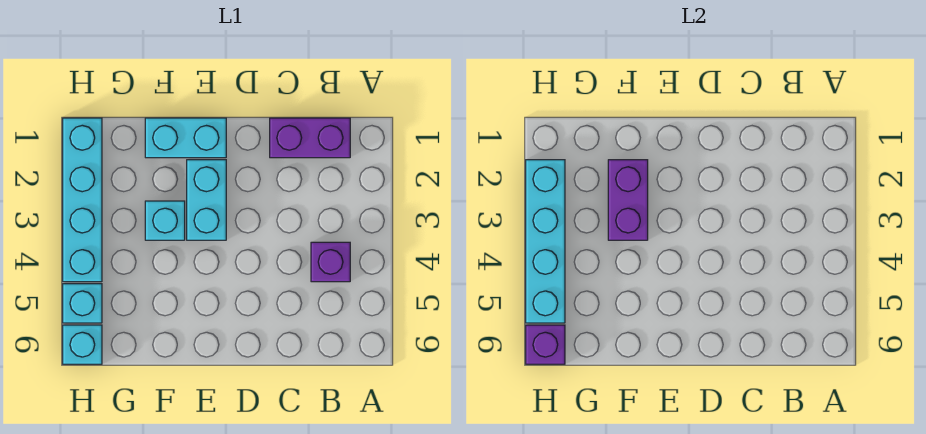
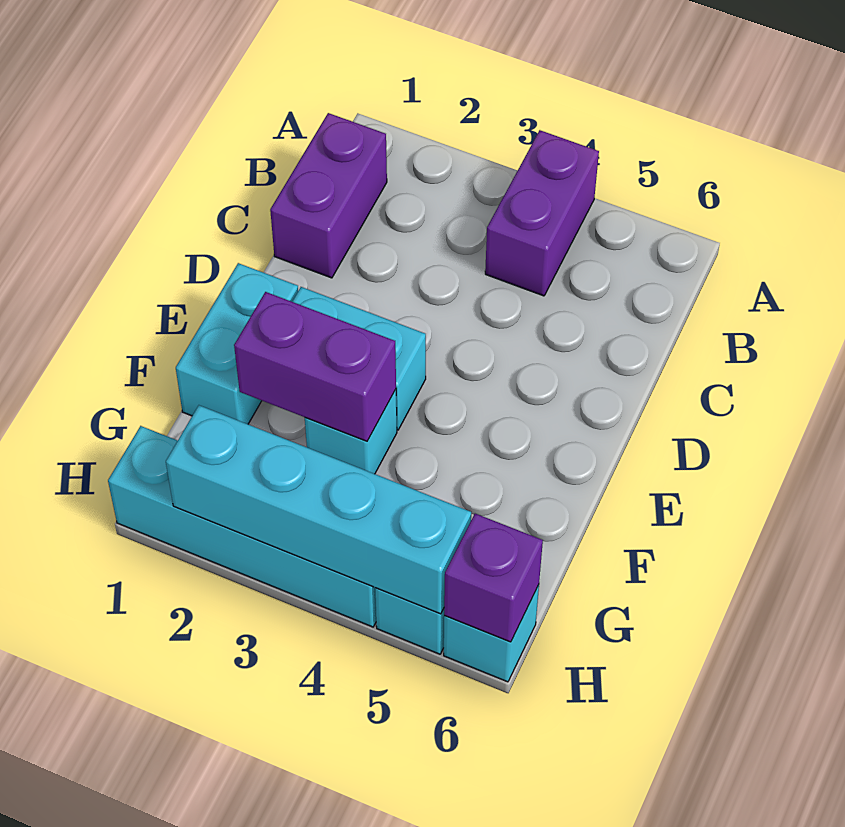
purple 1x1 brick [311,242,350,282] -> purple 1x2 brick [485,130,599,296]

